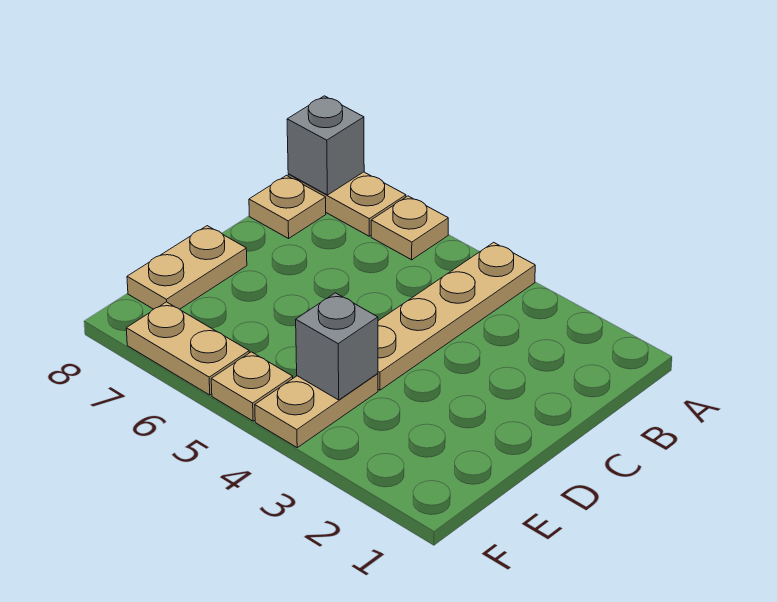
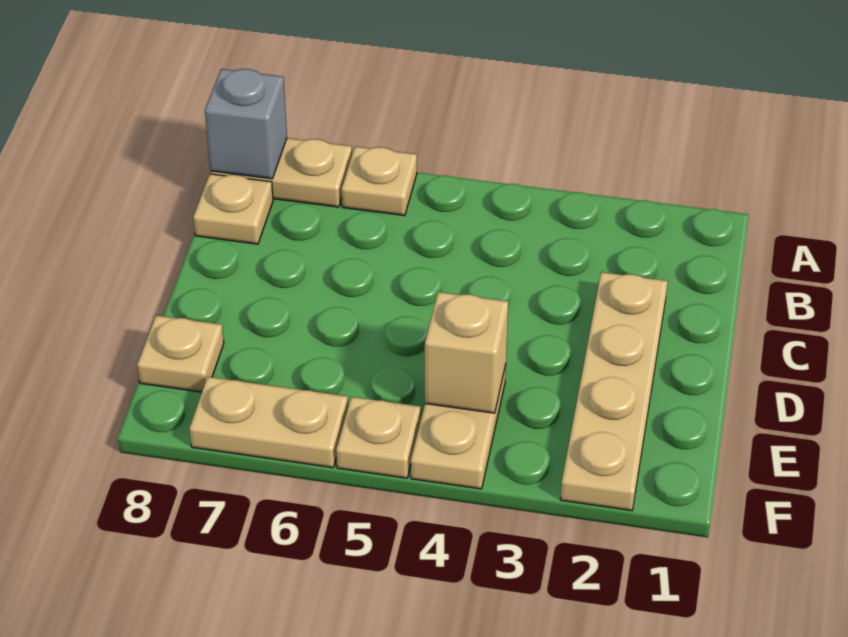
tan 1x4 plate [378,242,535,390] -> tan 1x4 plate moved to [560,272,668,511]
tan 1x2 plate [127,226,247,309] -> tan 1x1 plate [137,315,224,392]
grey 1x1 brick [296,293,378,400] -> tan 1x1 brick [425,292,508,413]

